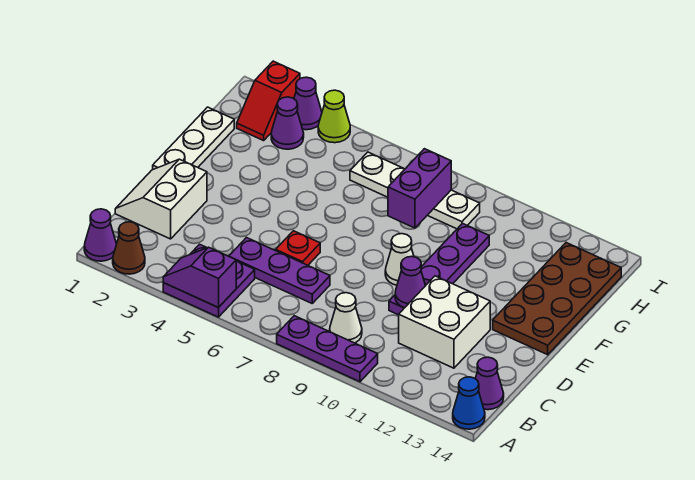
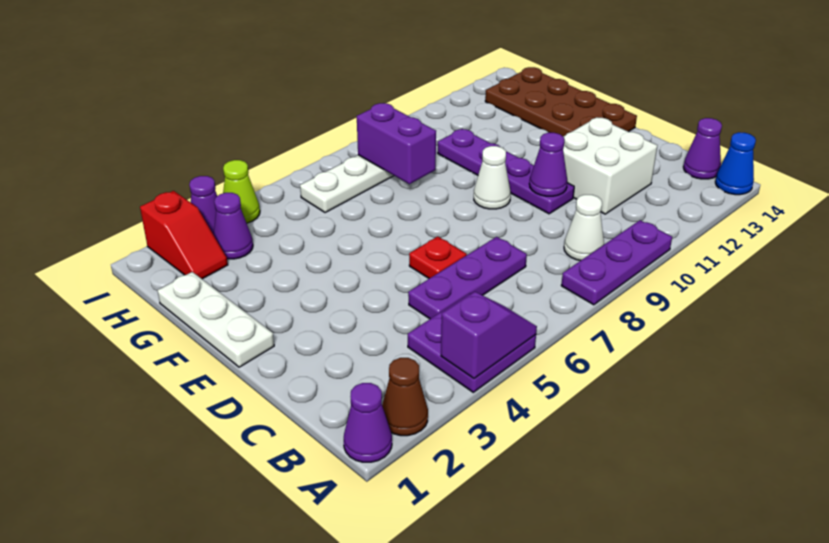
purple 1x2 slope [163,247,236,308] -> purple 1x2 slope turned to [441,292,537,378]
white 2x2 slope [115,159,207,239] -> none

